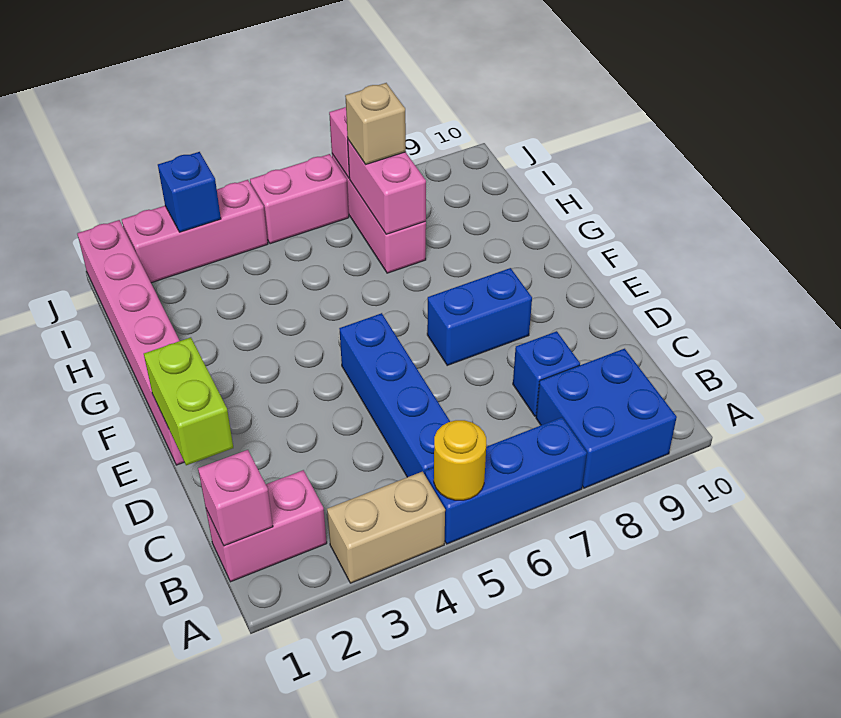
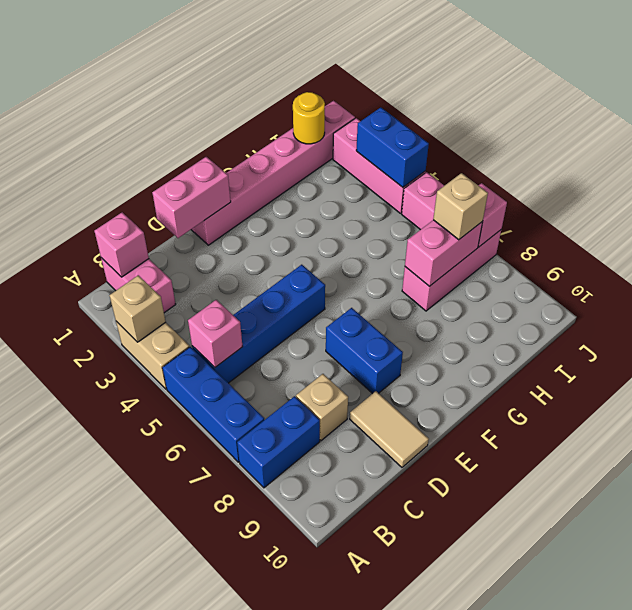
none -> tan 1x1 brick [110,275,166,342]
yellow 1x1 round brick [434,420,486,500] -> yellow 1x1 round brick moved to [293,92,325,144]
blue 2x2 brick [536,349,677,488] -> blue 1x2 brick [237,396,320,488]
none -> pink 1x1 brick [188,300,243,367]
blue 1x1 brick [513,331,580,416] -> tan 1x1 brick [296,374,348,441]
lime 1x2 brick [144,337,233,465] -> pink 1x2 brick [152,157,231,238]
none -> tan 1x2 tile [350,391,429,467]
blue 1x1 brick [158,152,221,232] -> blue 1x2 brick [356,107,429,187]

